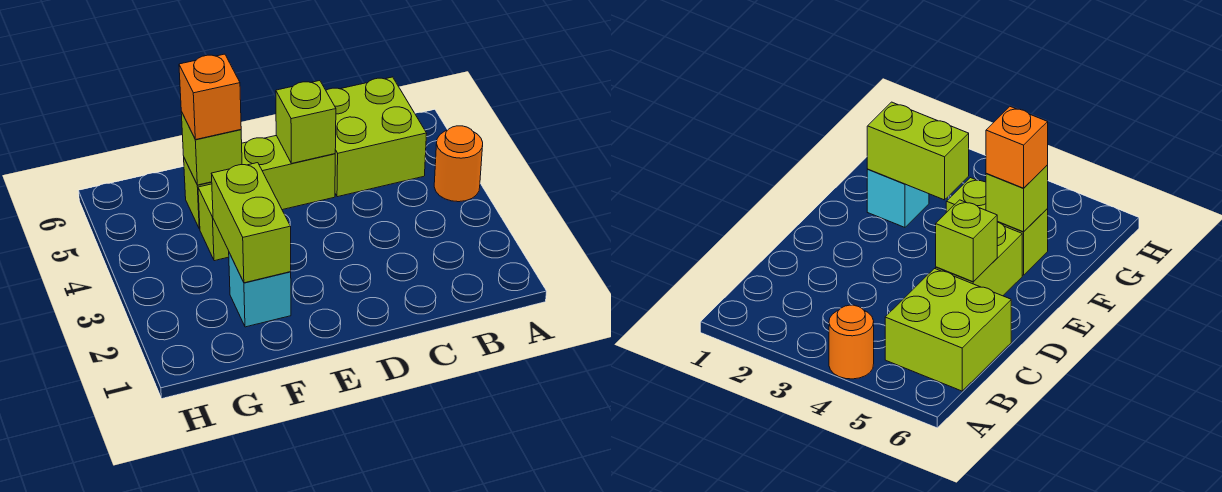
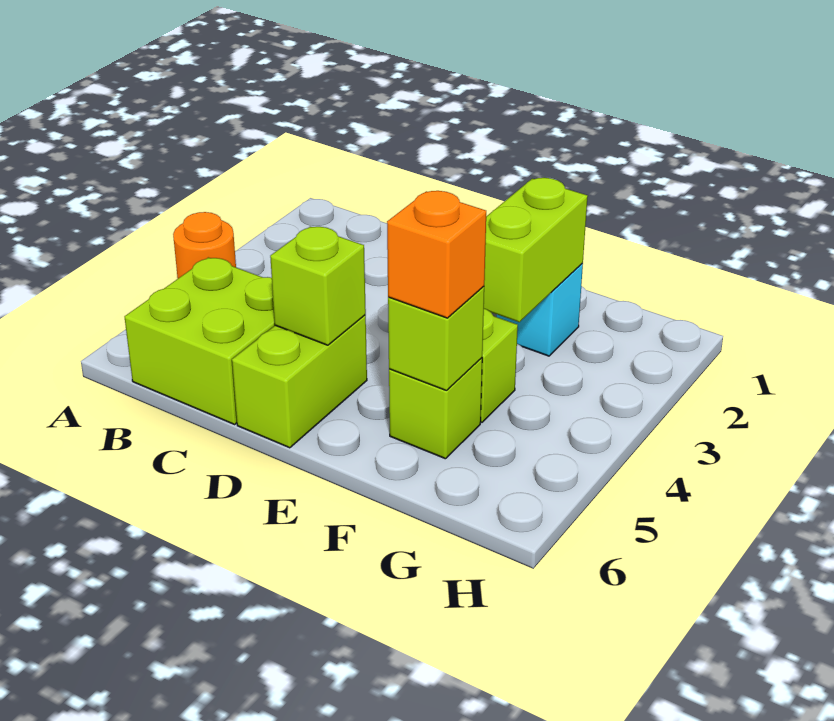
lime 1x2 brick [242,136,335,210] -> lime 1x2 brick turned to [232,315,367,448]

